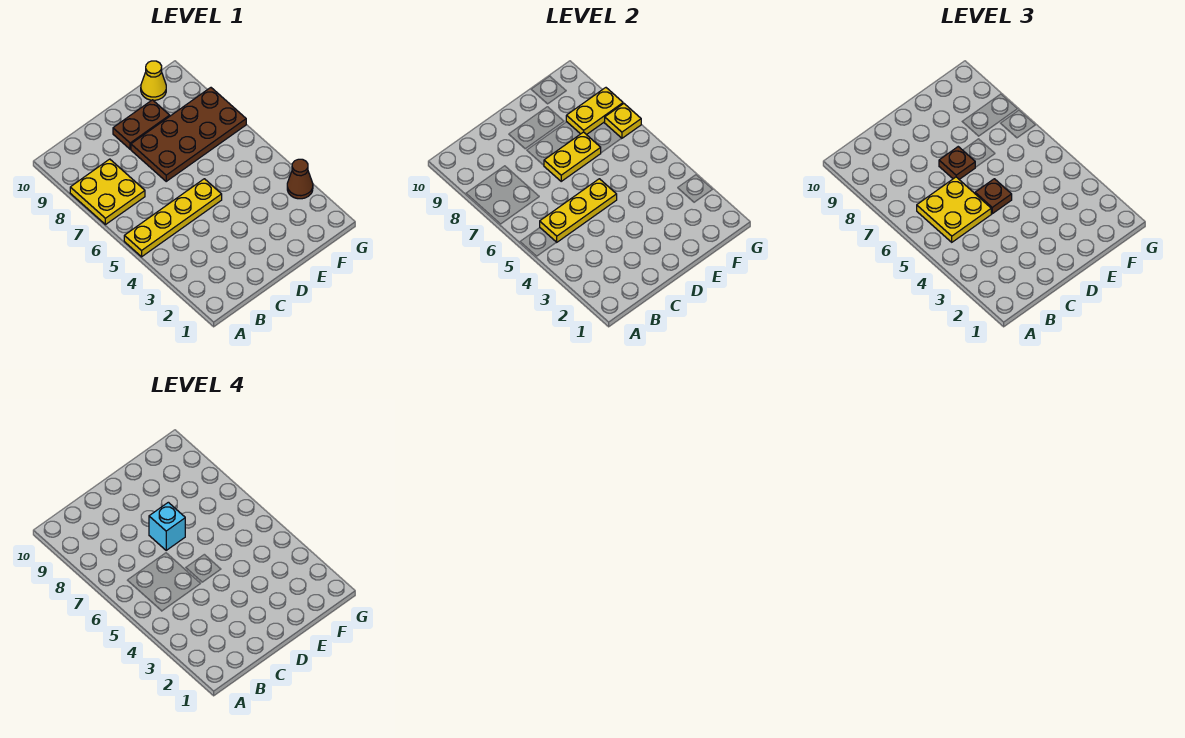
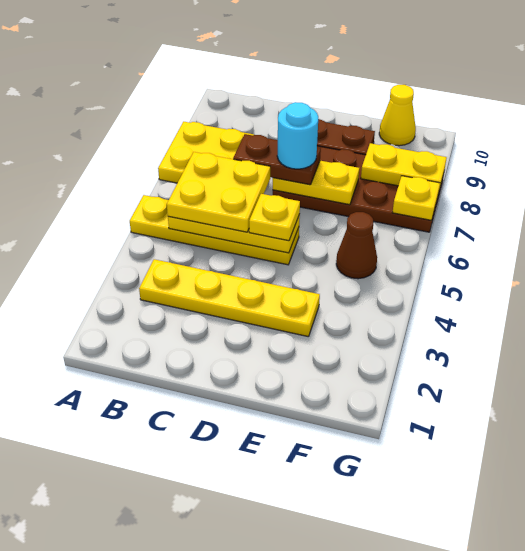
none -> yellow 1x4 plate [139,259,320,337]
brown 1x1 plate [975,179,1012,214] -> yellow 1x1 plate [249,194,300,241]
brown 1x1 plate [939,147,975,179] -> brown 1x2 plate [233,134,321,185]
cyan 1x1 brick [149,502,185,550] -> cyan 1x1 round brick [277,102,318,169]
brown 1x1 cone [287,159,313,199] -> brown 1x1 cone moved to [336,212,377,279]

